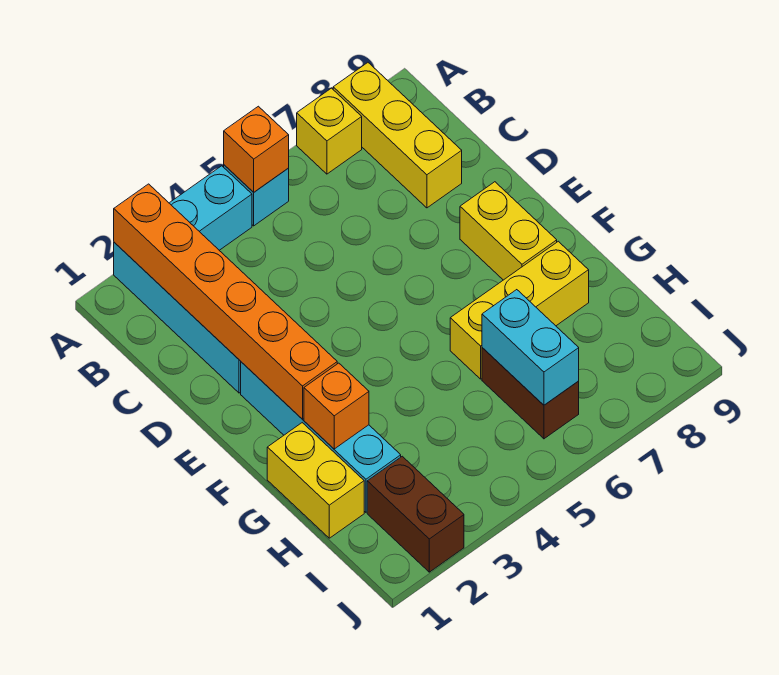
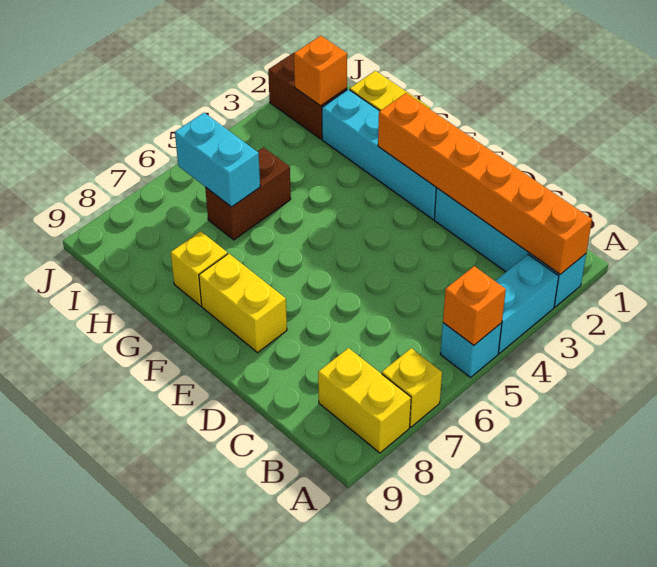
yellow 1x3 brick [333,63,462,208] -> yellow 1x2 brick [318,348,411,453]
orange 1x1 brick [304,363,369,449] -> orange 1x1 brick moved to [294,36,347,106]
yellow 1x3 brick [450,241,589,379] -> yellow 1x1 brick [171,231,228,306]
brown 1x2 brick [482,348,579,439] -> brown 1x2 brick turned to [205,147,291,240]

